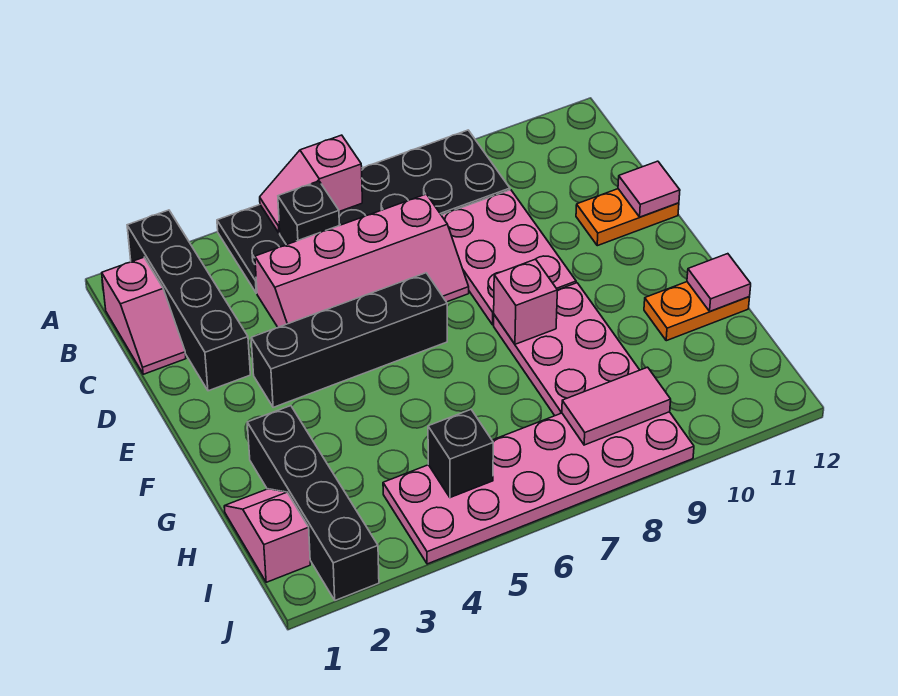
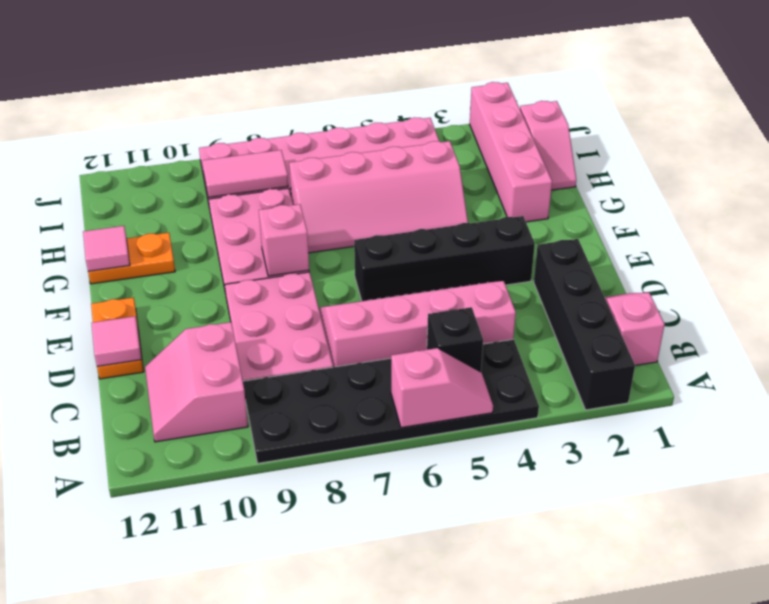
none -> pink 2x2 slope [145,322,248,442]
orange 1x2 plate [576,189,679,246] -> orange 1x2 plate turned to [91,298,144,379]
black 1x4 brick [247,406,379,600] -> pink 1x4 brick [470,82,552,222]
none -> pink 2x4 slope [289,141,468,253]
black 1x1 brick [428,410,493,498] -> none

